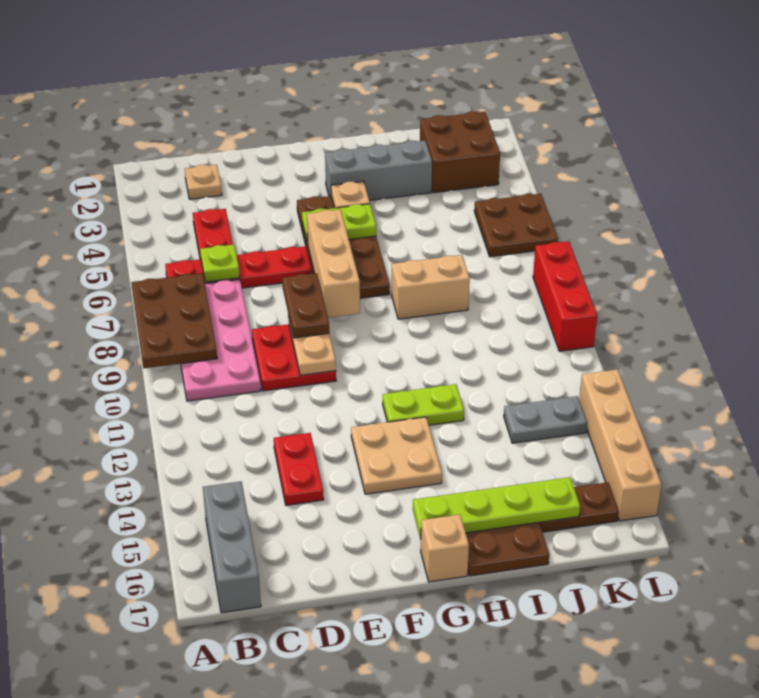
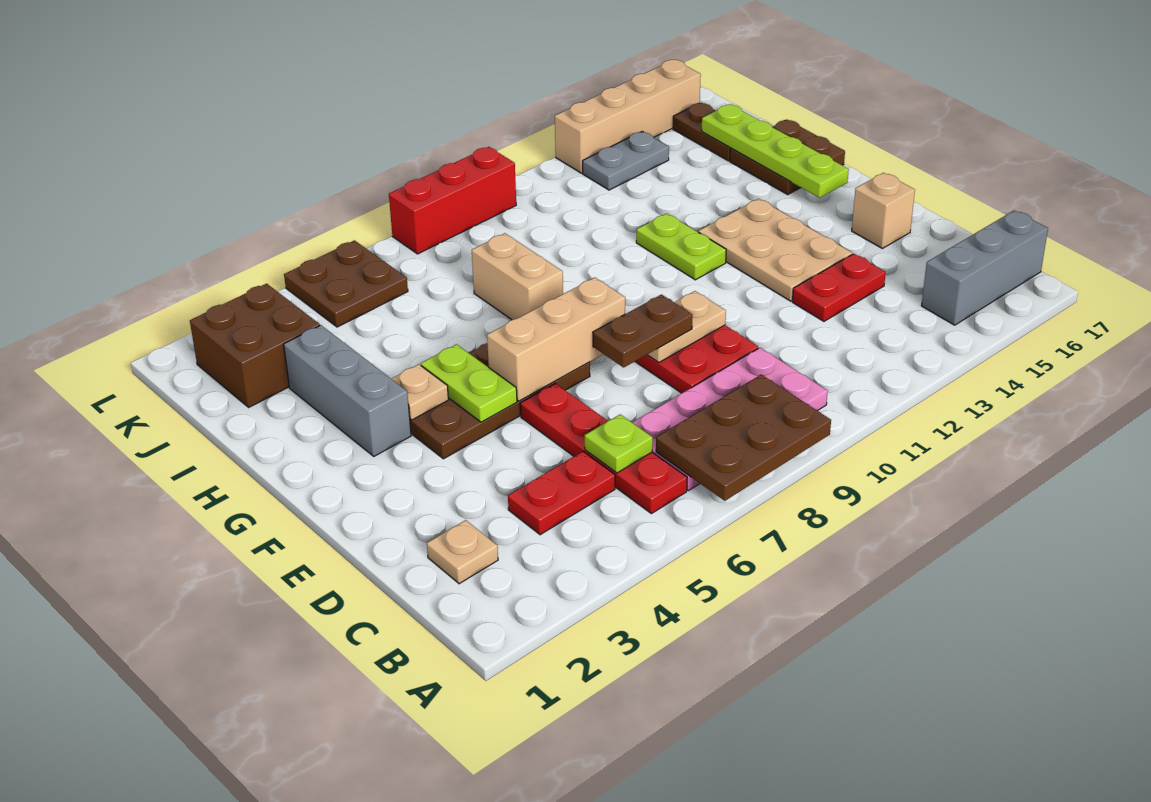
tan 2x2 plate [351,417,442,494] -> tan 2x3 plate [698,199,852,301]
tan 1x1 brick [421,515,469,582] -> tan 1x1 brick moved to [852,173,915,248]
grey 1x2 plate [504,396,587,443] -> grey 1x2 plate turned to [583,131,669,190]

